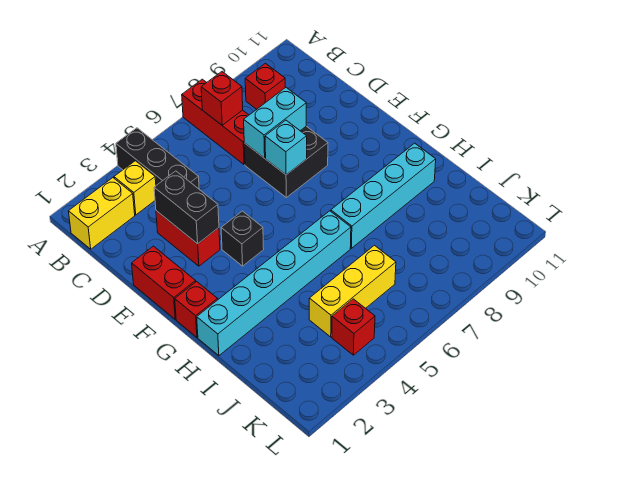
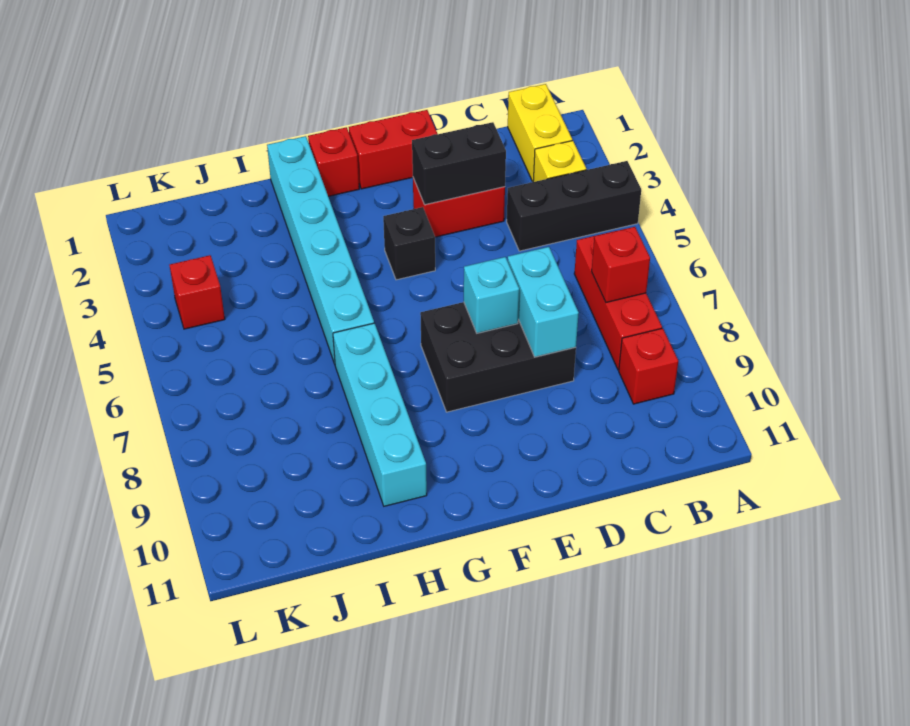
red 1x3 brick [182,79,249,165] -> red 1x3 brick turned to [574,232,662,370]
black 2x2 brick [244,126,328,197] -> black 2x3 brick [420,302,576,412]
yellow 1x3 brick [309,245,396,337] -> none

